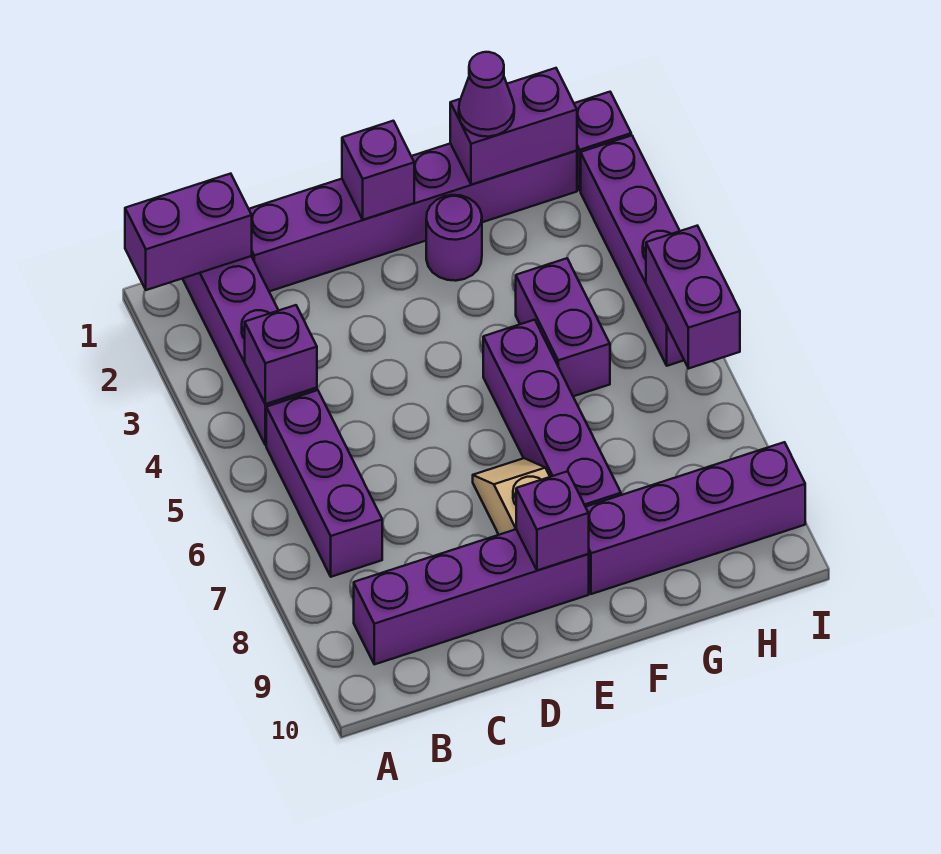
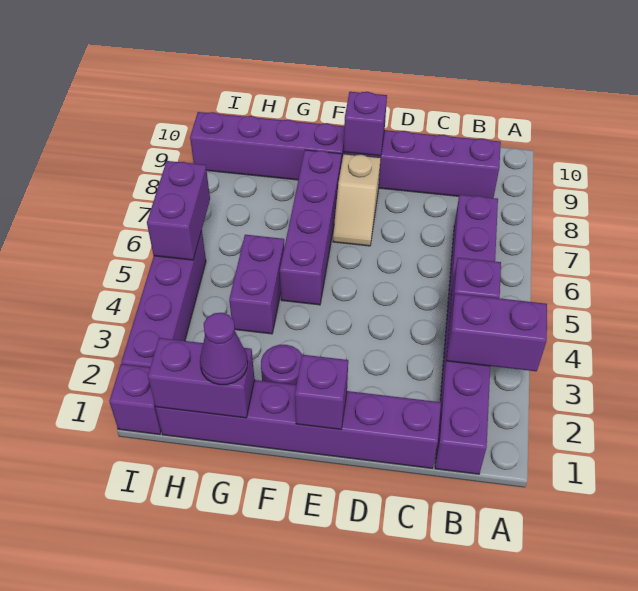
purple 1x2 brick [125,174,252,290] -> purple 1x2 brick moved to [446,294,547,371]

